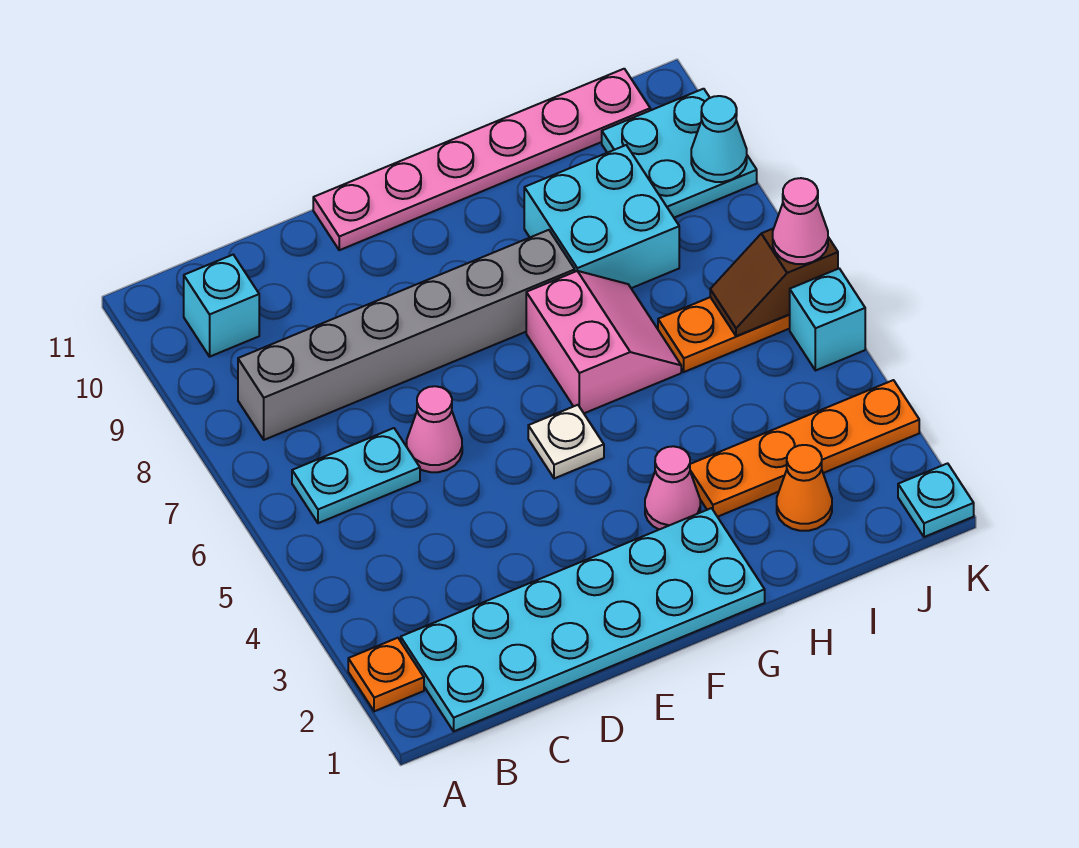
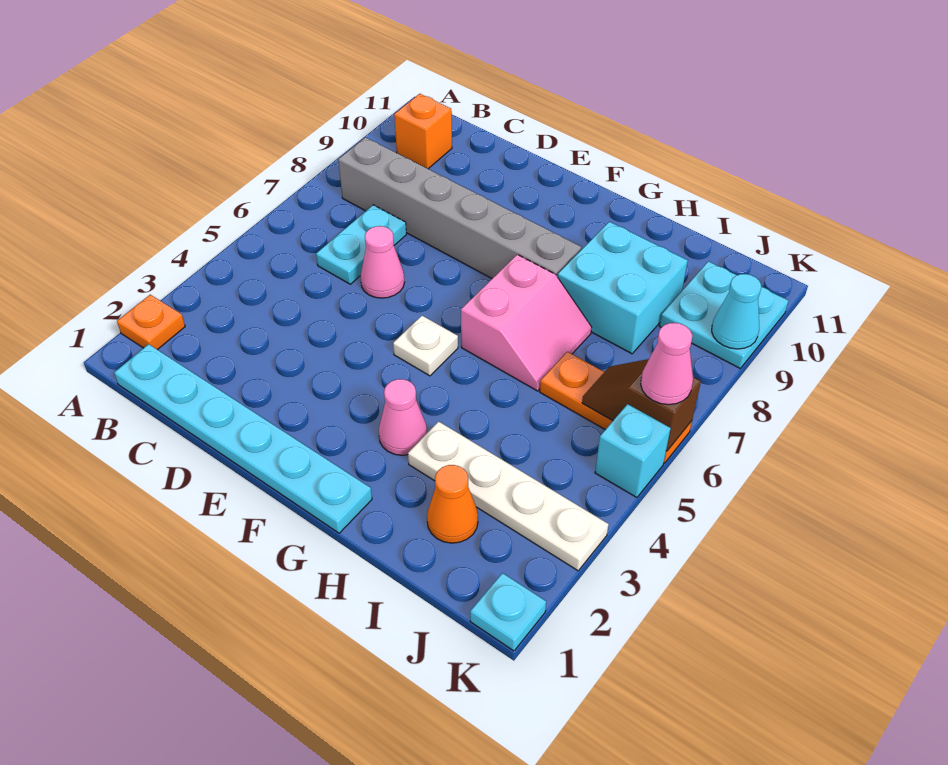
cyan 2x6 plate [401,508,765,731] -> cyan 1x6 plate [114,344,372,533]
cyan 1x2 plate [292,428,420,523] -> cyan 1x2 plate turned to [316,205,406,284]
cyan 1x1 brick [184,255,259,357] -> orange 1x1 brick [394,94,452,169]
pink 1x6 plate [313,69,650,250] -> none
orange 1x4 plate [690,380,919,517] -> white 1x4 plate [408,421,609,571]

